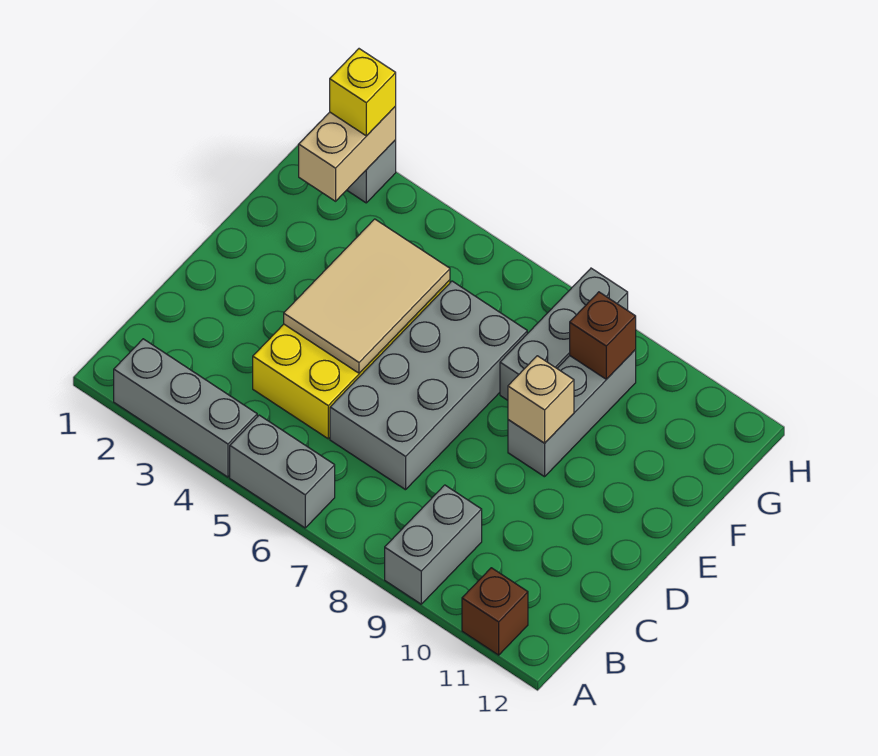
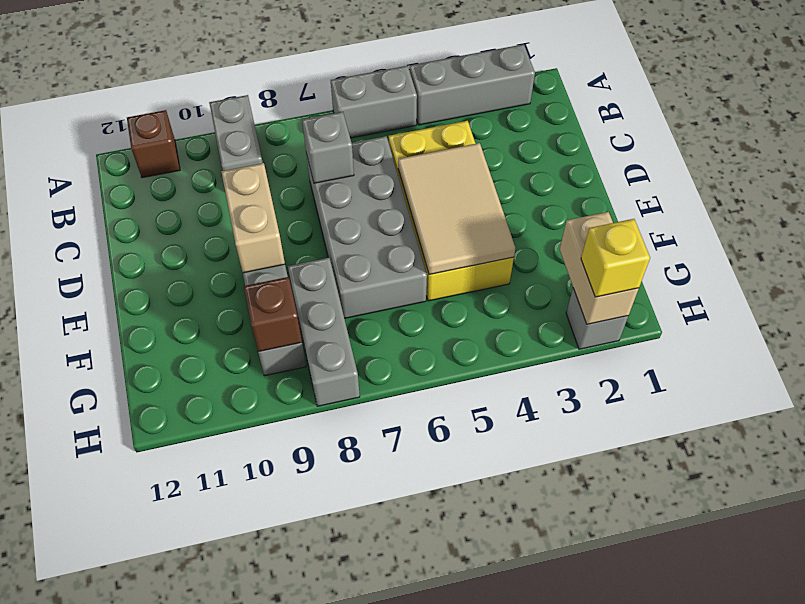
none -> grey 1x1 brick [302,112,354,183]
tan 1x1 brick [508,356,574,443] -> tan 1x2 brick [221,163,285,273]

